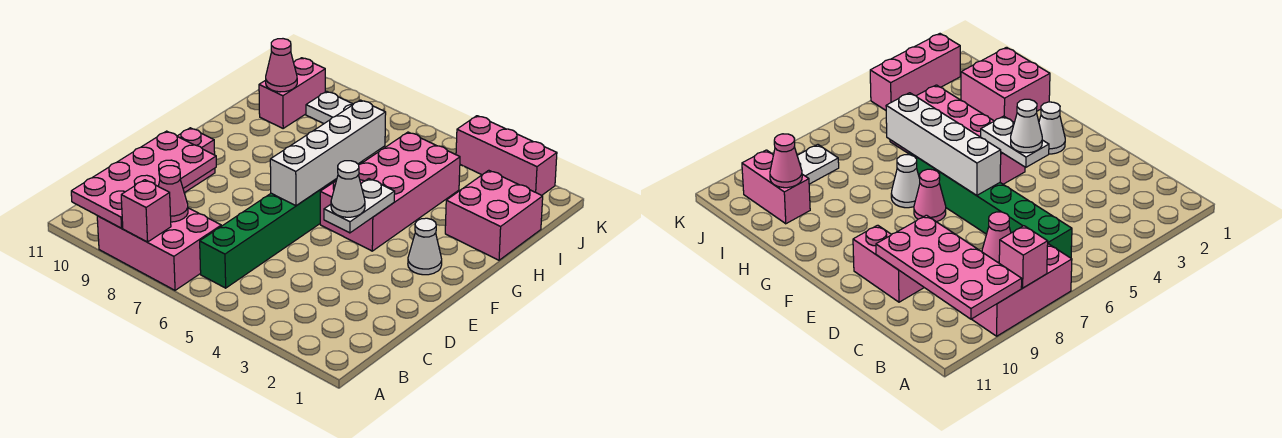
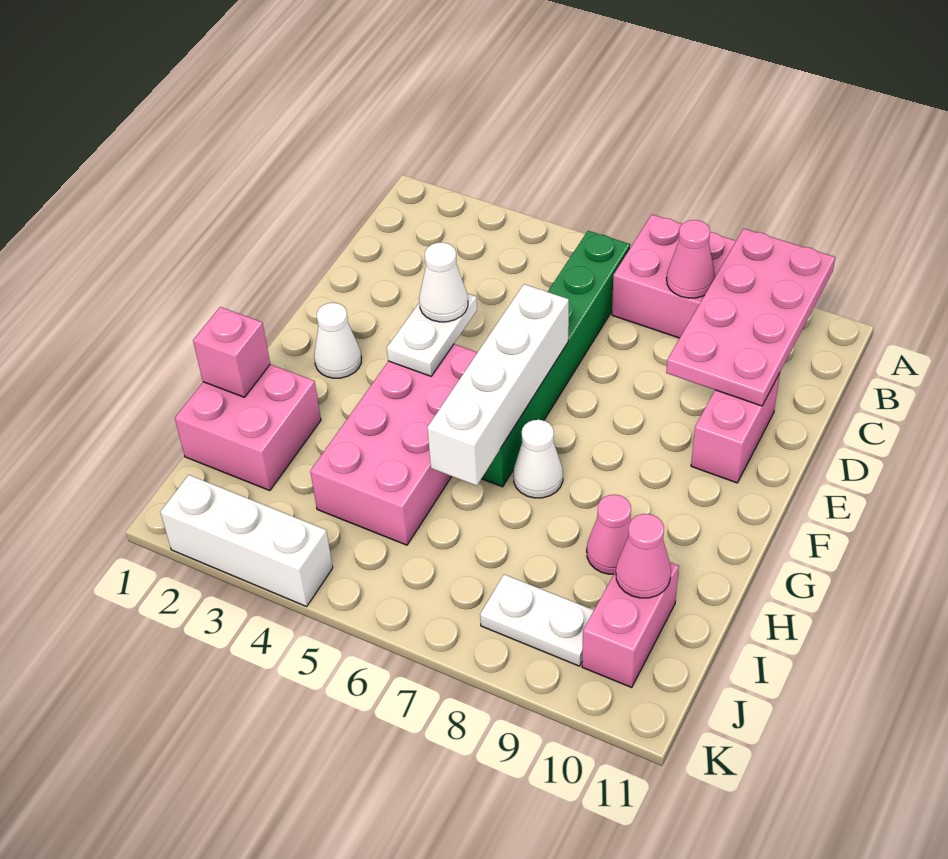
pink 1x1 brick [121,180,171,242] -> pink 1x1 brick moved to [193,307,270,397]
pink 1x1 cone [914,169,946,222] -> pink 1x1 cone moved to [587,495,631,574]
pink 1x3 brick [456,116,557,195] -> white 1x3 brick [160,475,333,606]

